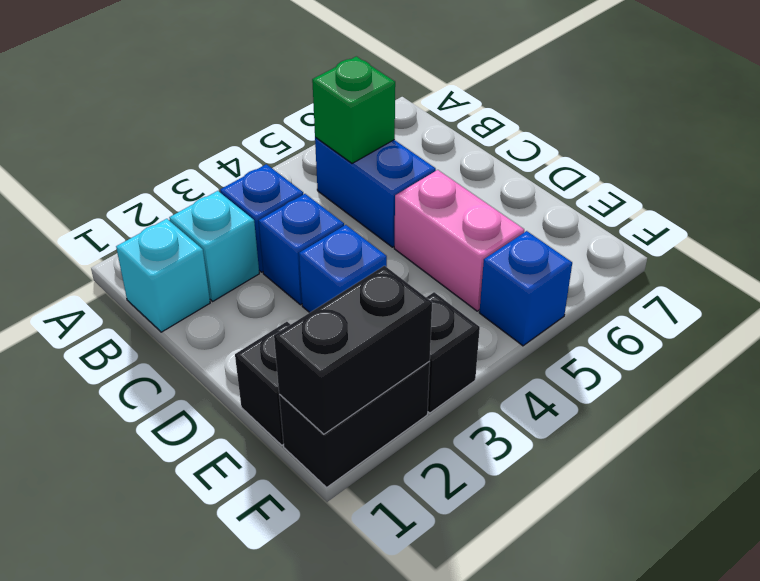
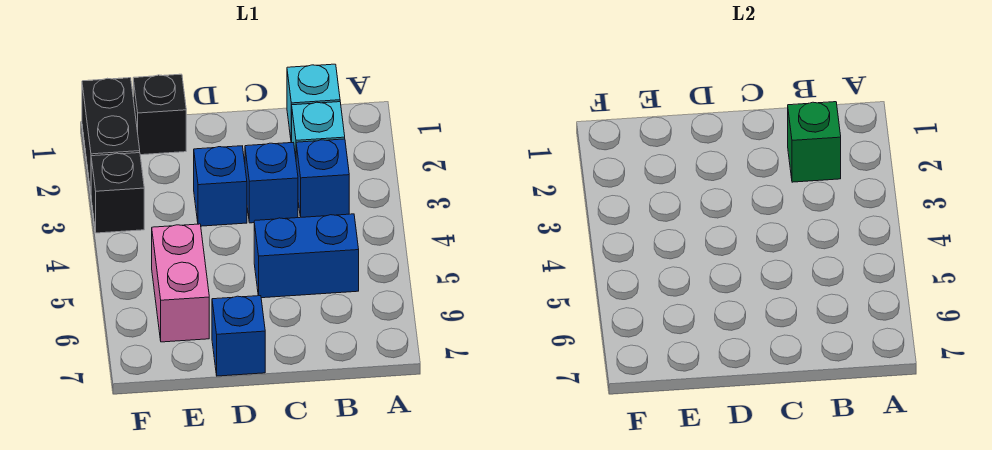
green 1x1 brick [312,56,395,163] -> green 1x1 brick moved to [788,102,841,182]
pink 1x2 brick [394,170,524,311] -> pink 1x2 brick turned to [152,224,209,342]
black 1x2 brick [274,266,432,434] -> none
blue 1x1 brick [479,231,572,346] -> blue 1x1 brick moved to [212,295,265,376]

